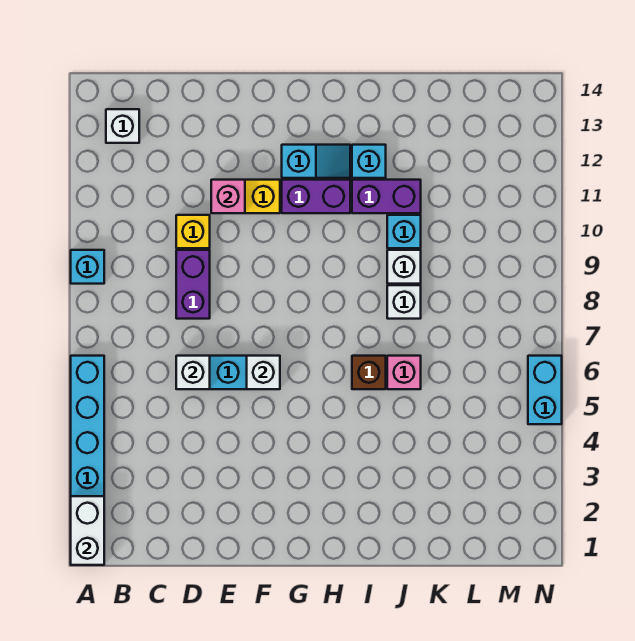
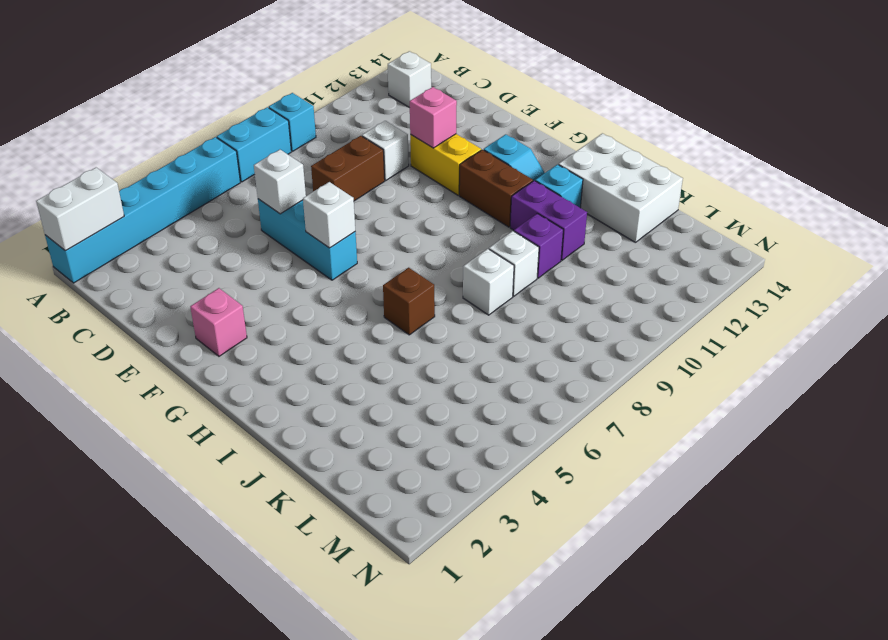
purple 1x2 brick [176,250,210,319] -> brown 1x2 brick [311,136,385,201]
yellow 1x1 brick [176,215,210,248] -> white 1x1 brick [362,121,409,180]
purple 1x2 brick [282,180,350,213] -> brown 1x2 brick [459,150,533,227]
none -> white 2x3 brick [559,133,683,243]
pink 1x1 brick [387,356,421,389] -> pink 1x1 brick moved to [190,288,247,356]
cyan 1x1 brick [387,215,421,248] -> purple 1x1 brick [514,214,563,278]
cyan 1x2 brick [528,356,562,424] -> cyan 1x2 brick moved to [217,107,291,182]

